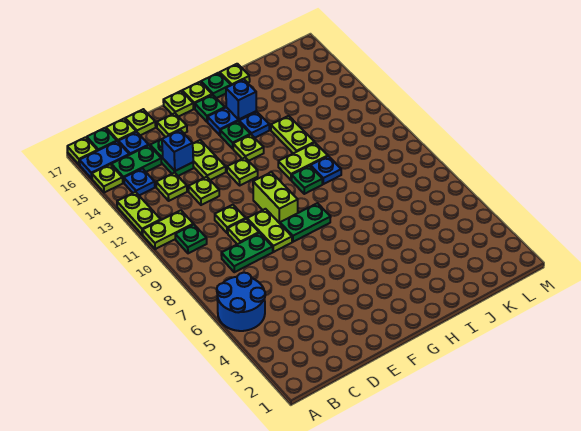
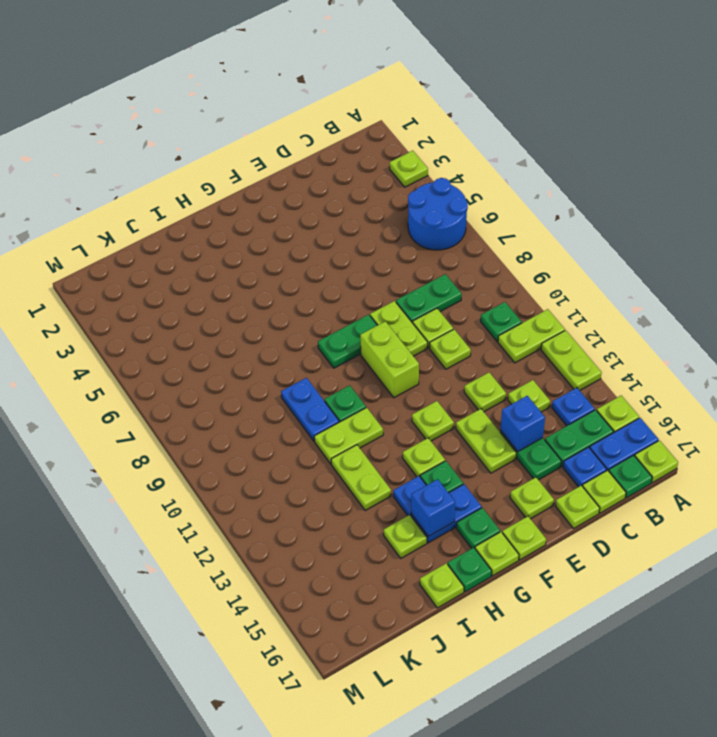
none -> lime 1x1 plate [390,151,428,187]
blue 1x1 plate [311,156,341,184] -> blue 1x2 plate [281,378,339,441]
none -> lime 1x1 plate [384,515,427,558]

